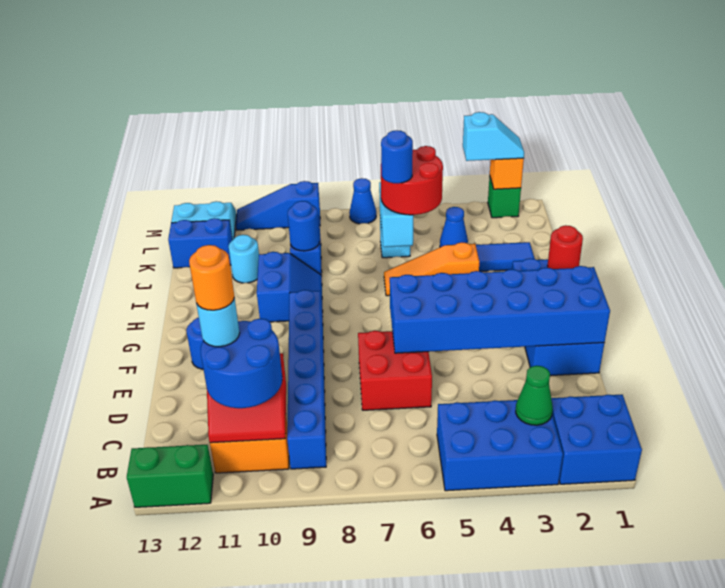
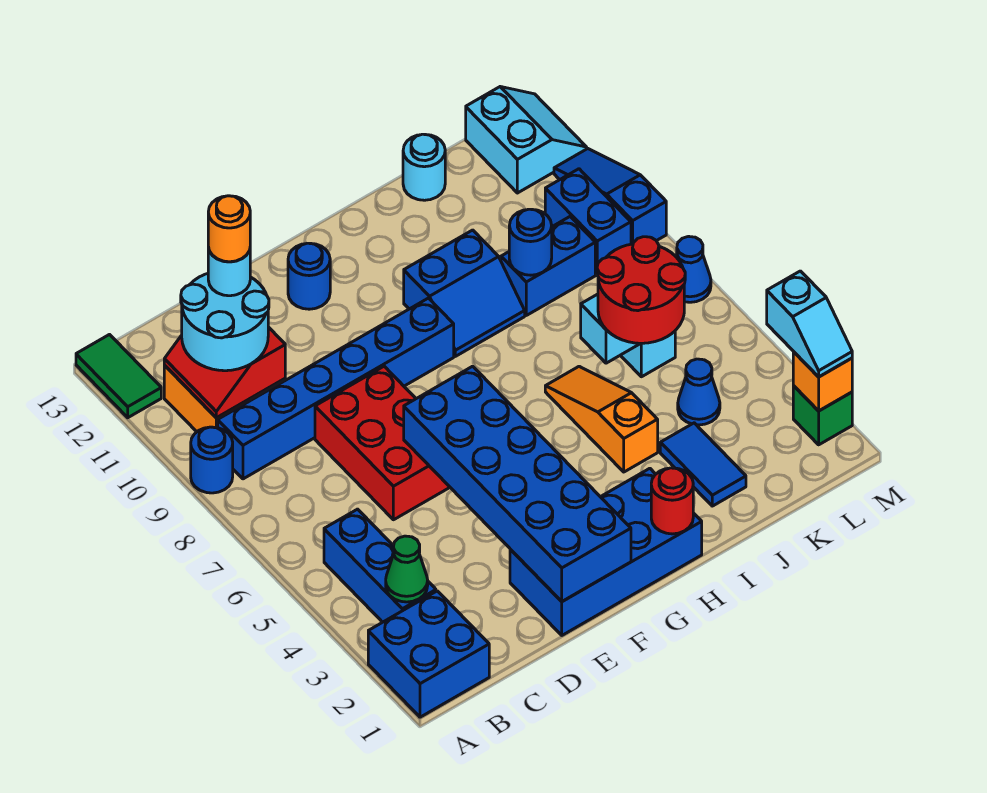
blue 2x3 brick [437,400,563,491] -> blue 1x3 brick [324,509,436,622]
green 1x2 brick [127,445,213,507] -> green 1x2 tile [76,335,161,418]
blue 2x2 round brick [201,319,282,408] -> cyan 2x2 round brick [181,274,269,371]
red 2x2 brick [358,331,432,410] -> red 2x3 brick [315,366,450,520]
blue 1x1 round brick [381,130,413,183] -> blue 1x1 round brick moved to [191,427,233,493]
cyan 1x1 round brick [229,235,259,283] -> cyan 1x1 round brick moved to [403,134,445,200]
blue 1x2 brick [168,218,232,268] -> blue 1x2 brick moved to [545,169,631,274]

